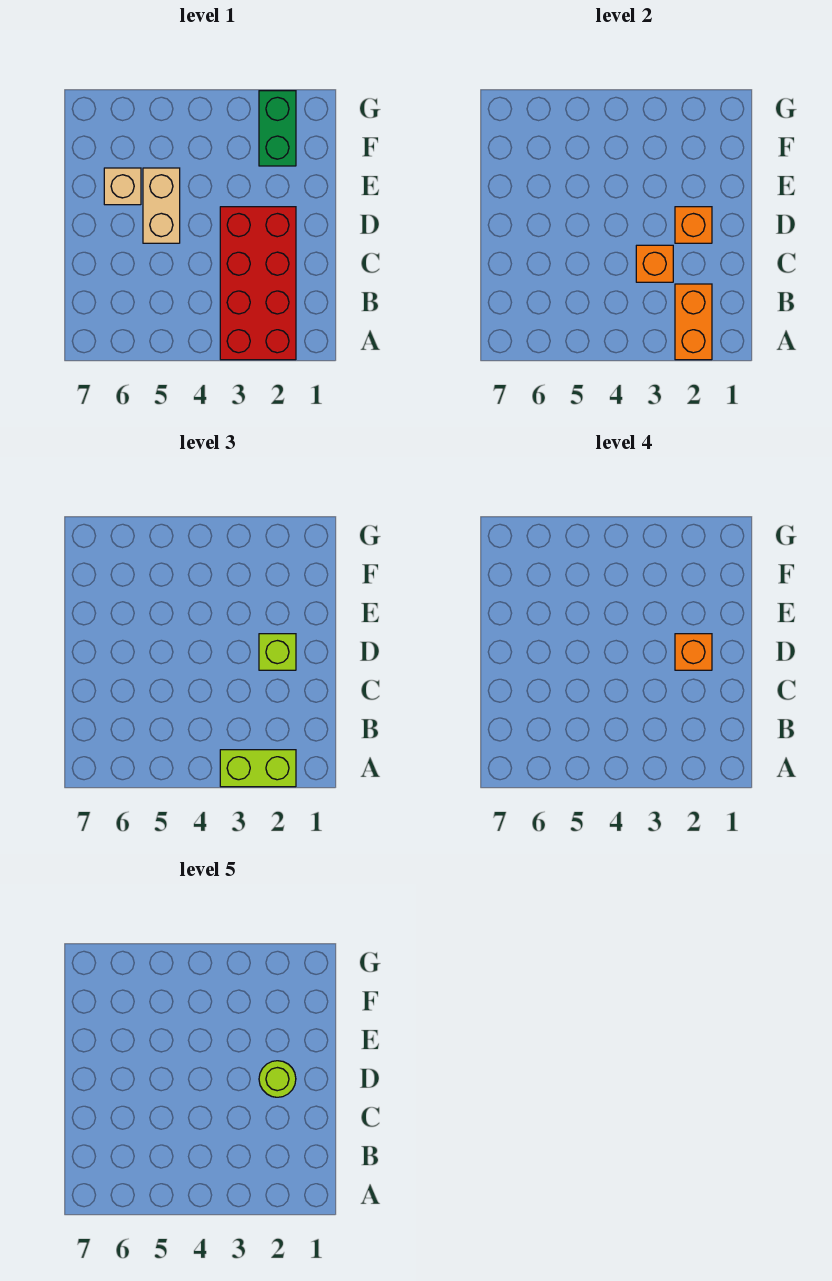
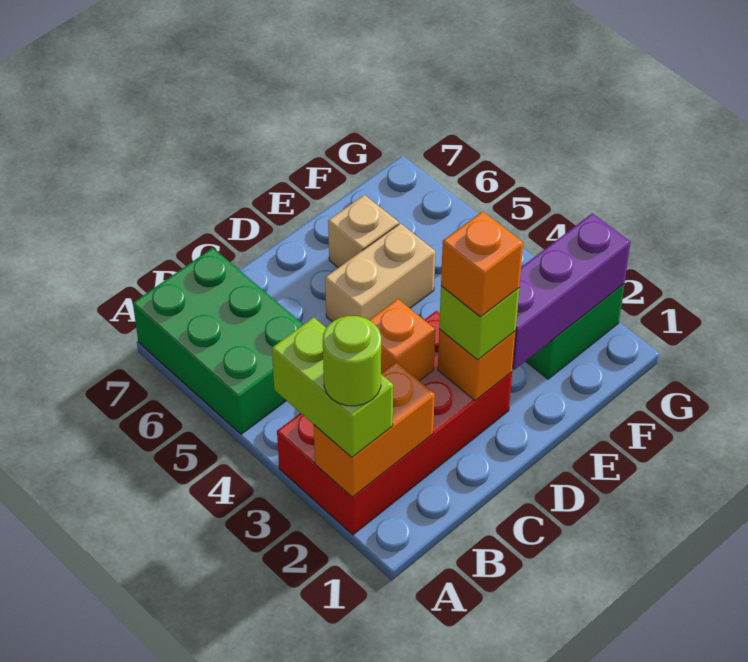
none -> green 2x3 brick [133,248,304,434]
lime 1x1 round brick [259,1061,296,1097] -> lime 1x1 round brick moved to [323,316,381,406]
none -> purple 1x3 brick [513,213,631,370]

